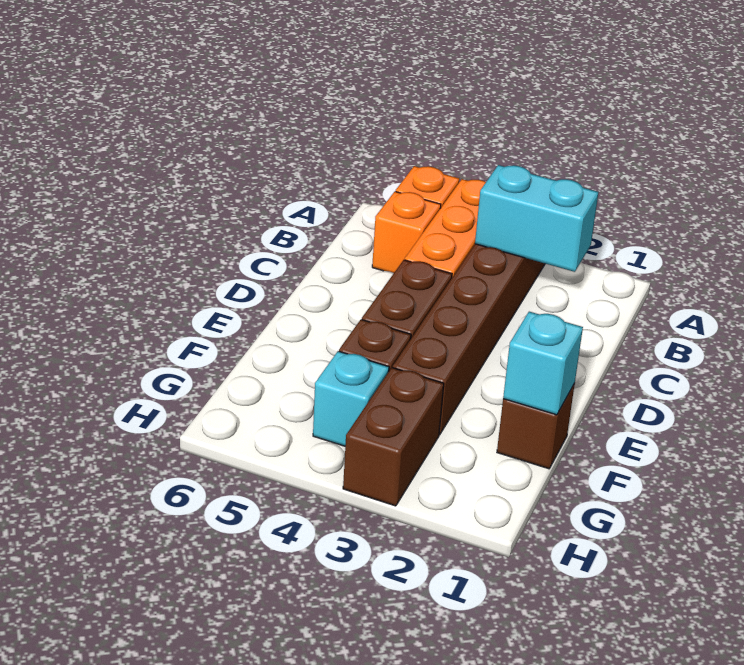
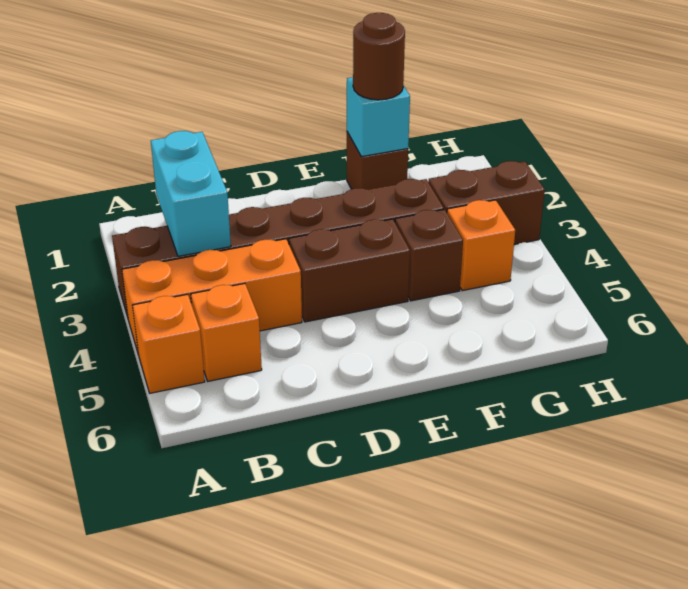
none -> brown 1x1 round brick [353,13,405,100]
cyan 1x1 brick [313,351,389,446] -> orange 1x1 brick [447,200,515,291]

